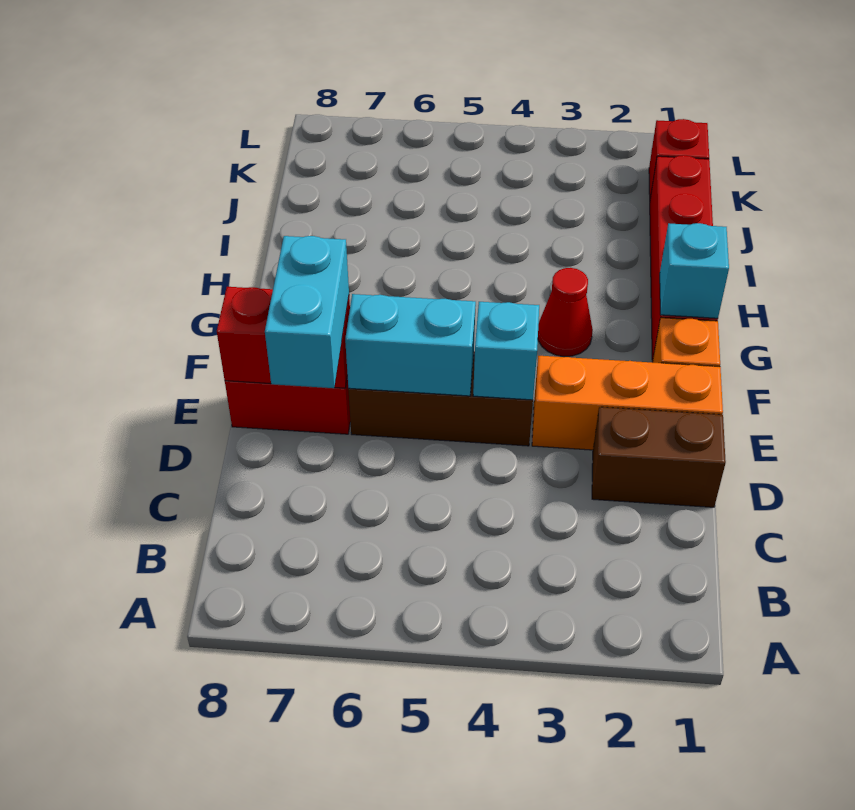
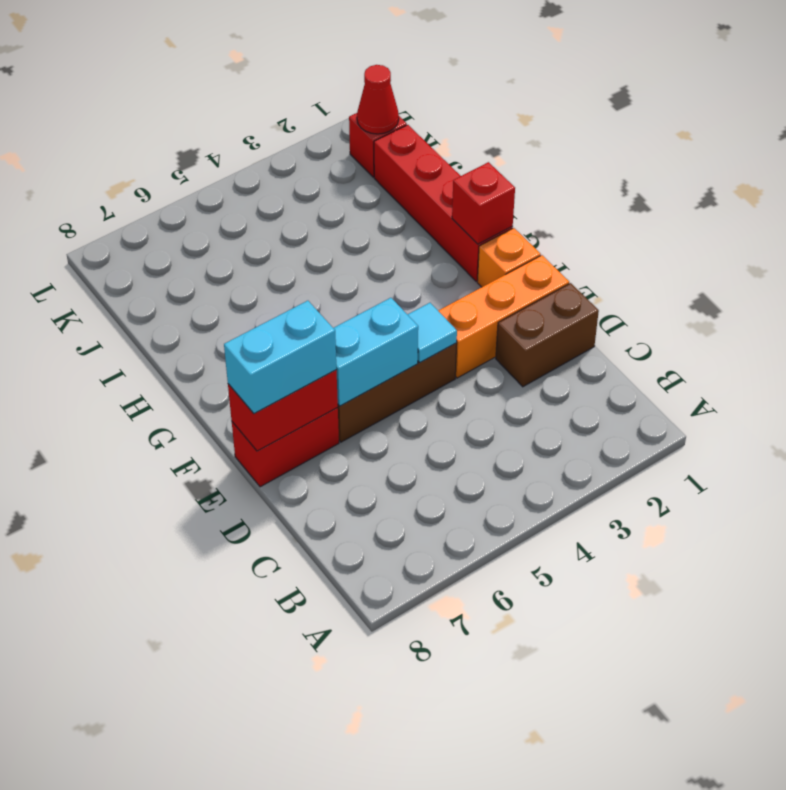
cyan 1x2 brick [265,236,349,388] -> cyan 1x2 brick turned to [224,301,336,414]
cyan 1x1 brick [473,302,539,400] -> cyan 1x1 tile [407,303,457,362]
cyan 1x1 brick [660,223,729,318] -> red 1x1 brick [452,162,515,244]
red 1x1 cone [538,268,593,357] -> red 1x1 cone moved to [357,65,399,134]

